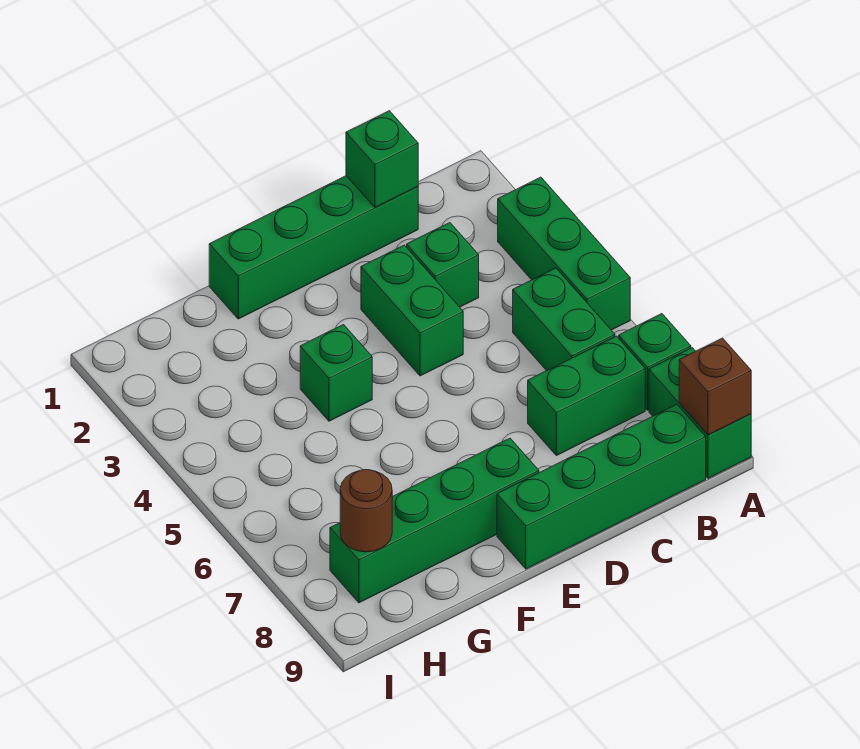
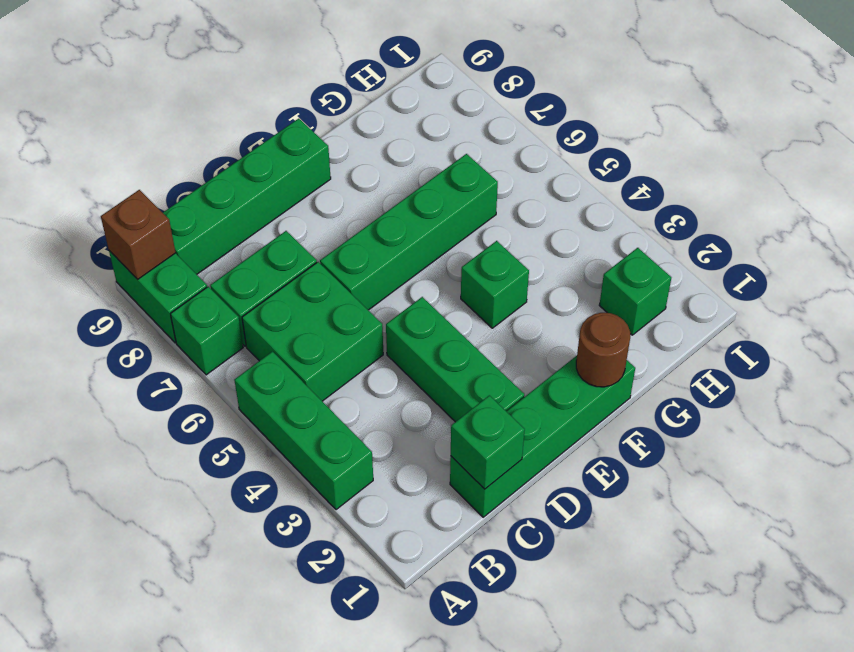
green 1x2 brick [513,268,615,371] -> green 2x2 brick [242,262,383,401]
green 1x1 brick [407,223,479,307] -> green 1x1 brick moved to [599,248,671,335]
green 1x2 brick [361,245,463,376] -> green 1x3 brick [386,297,524,422]
green 1x4 brick [330,438,539,603] -> green 1x4 brick moved to [320,154,498,310]
brown 1x1 round brick [340,470,392,552] -> brown 1x1 round brick moved to [576,313,630,387]

